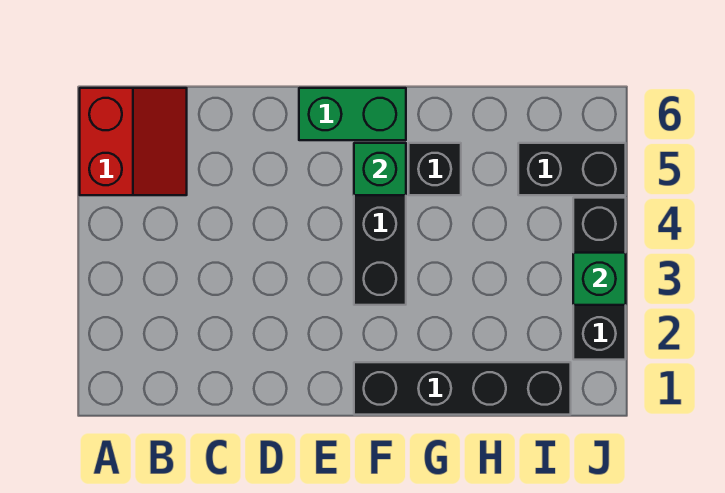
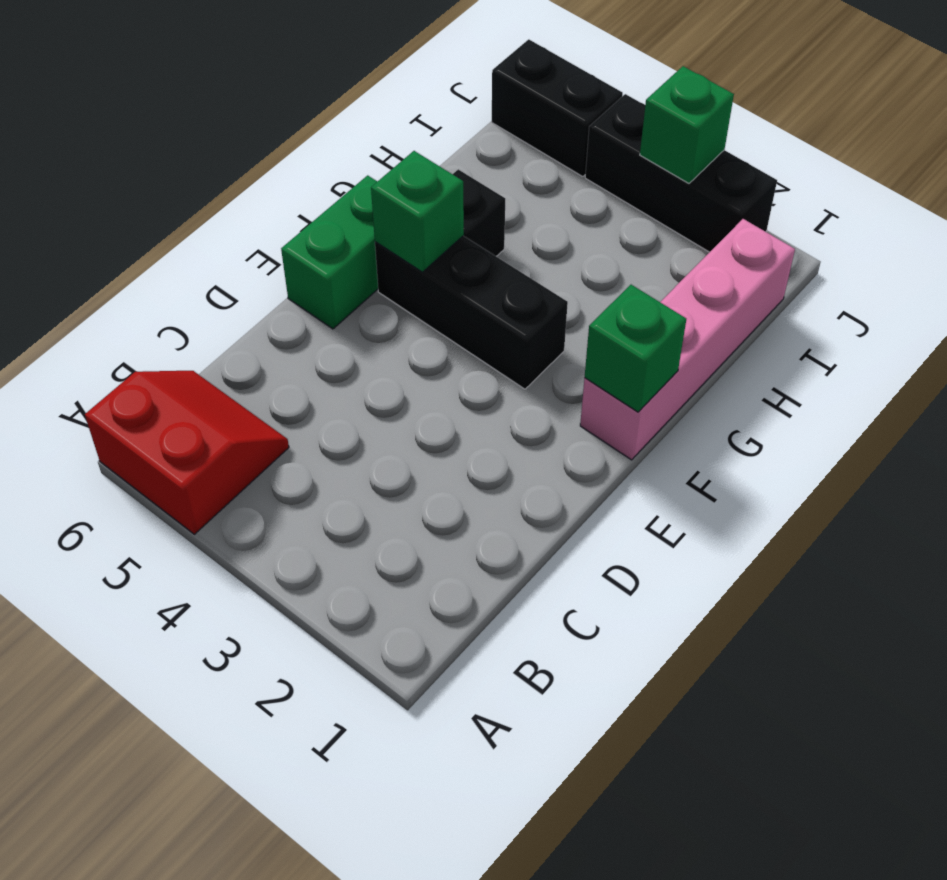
black 1x4 brick [354,362,571,415] -> pink 1x4 brick [580,219,795,460]
none -> green 1x1 brick [585,285,686,412]
black 1x2 brick [518,143,626,195] -> black 1x2 brick turned to [492,39,623,177]

